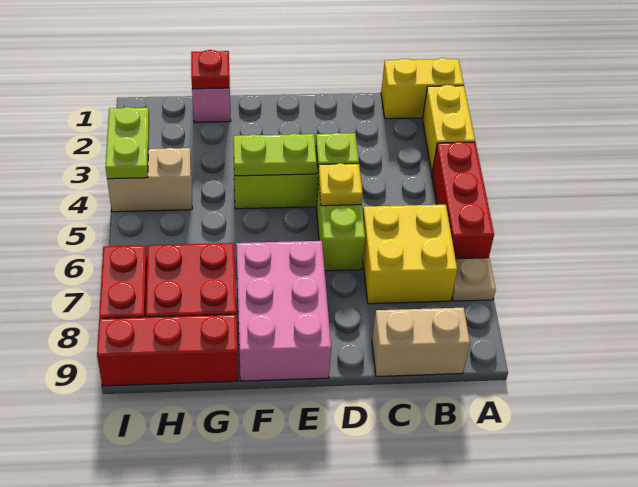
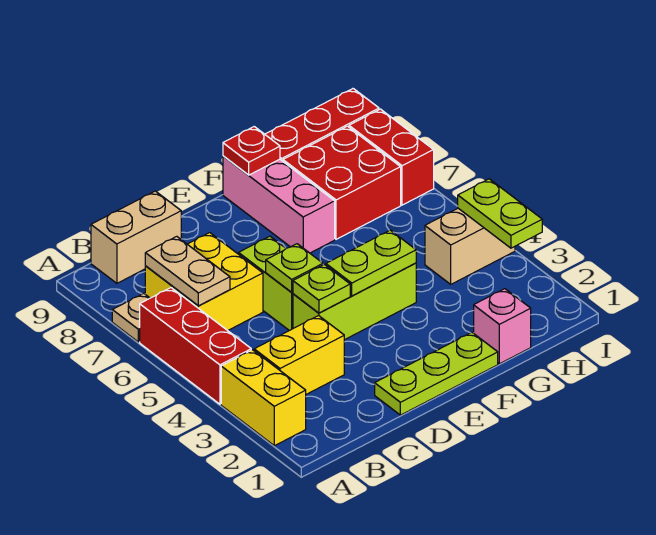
yellow 1x2 brick [381,58,464,119] -> yellow 1x2 brick moved to [254,316,344,394]
none -> tan 1x2 plate [145,236,230,306]
none -> lime 1x3 plate [375,332,498,415]
yellow 1x1 plate [318,163,363,206] -> lime 1x1 plate [266,244,323,292]
pink 2x3 brick [236,241,331,381] -> pink 1x3 brick [223,156,335,253]
red 1x1 plate [191,50,230,89] -> red 1x1 plate moved to [223,127,280,175]

